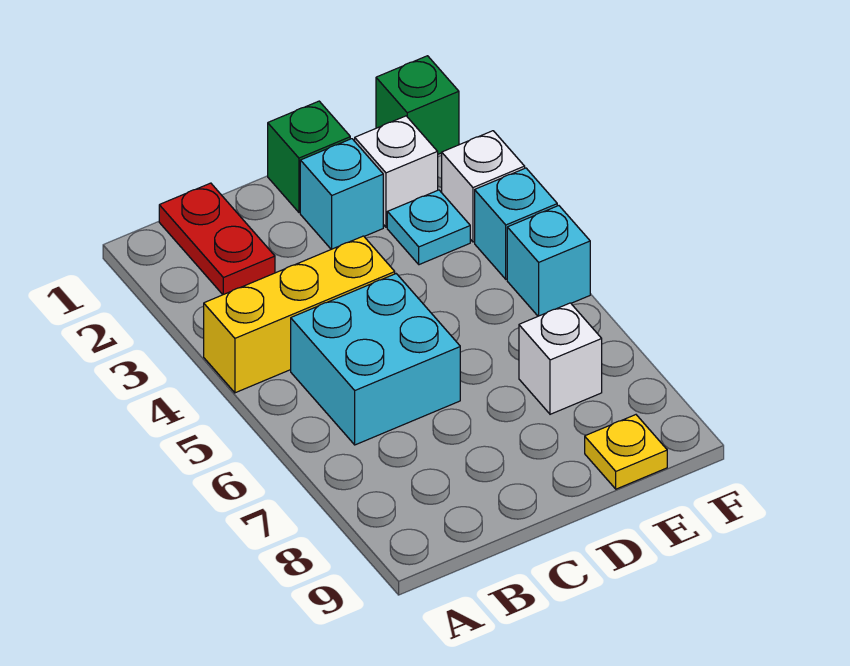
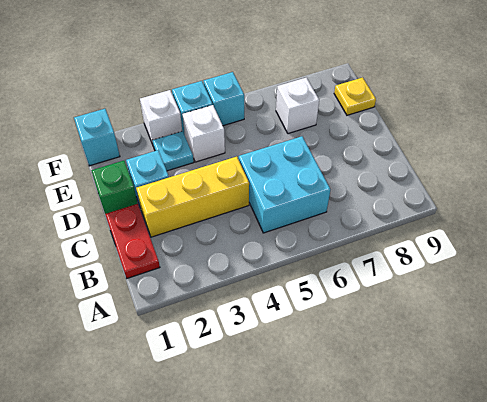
yellow 1x3 brick [204,236,395,393] -> yellow 1x3 brick turned to [136,157,249,237]
red 1x2 plate [159,183,275,294] -> red 1x2 plate turned to [105,204,160,278]
white 1x1 brick [355,116,438,227] -> white 1x1 brick moved to [183,105,225,162]
green 1x1 brick [376,56,459,154] -> cyan 1x1 brick [74,109,120,166]

